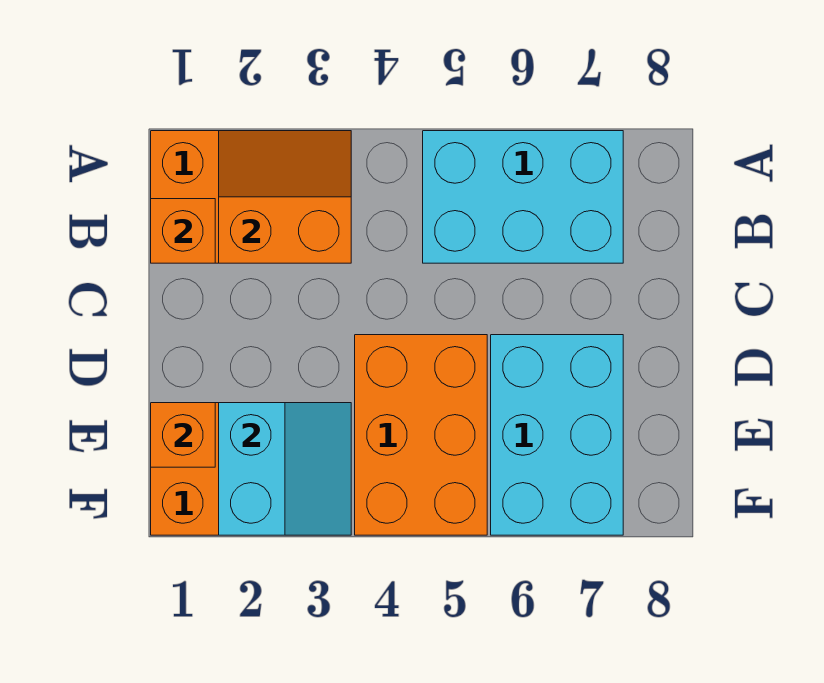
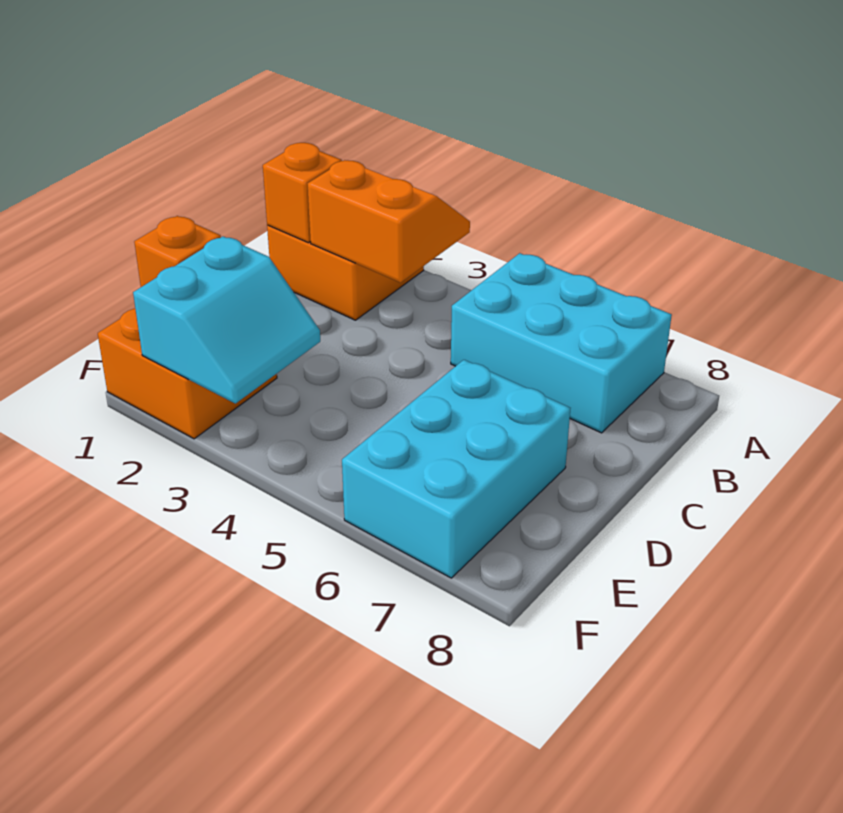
orange 2x3 brick [355,335,487,535] -> none

